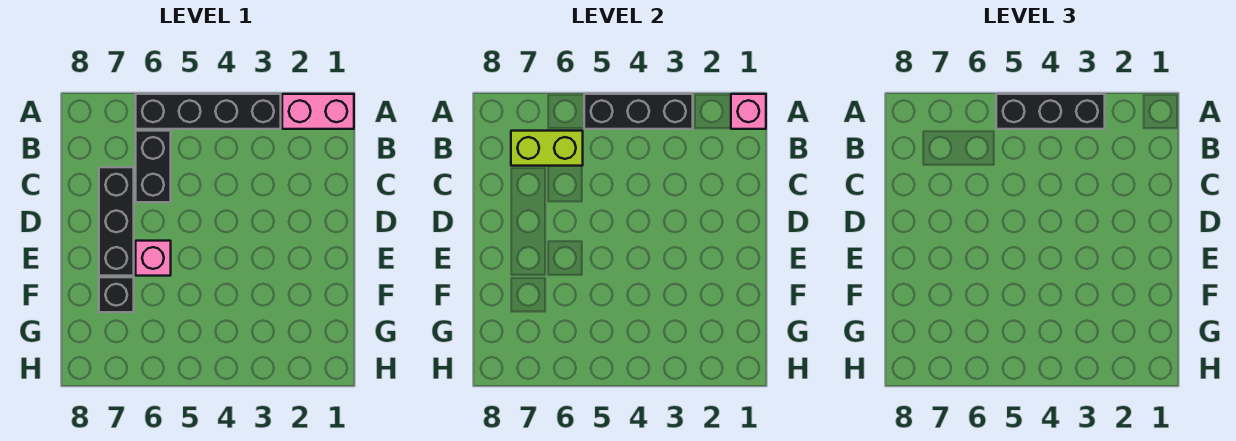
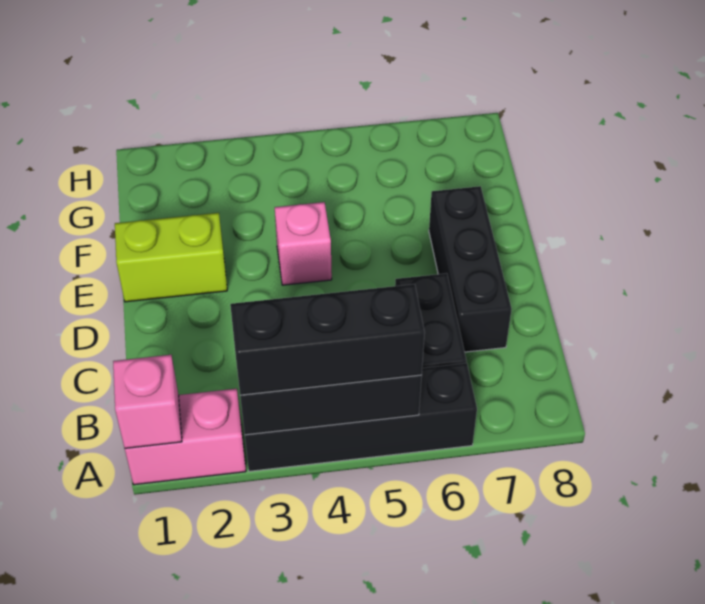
lime 1x2 brick [511,131,583,166] -> lime 1x2 brick moved to [115,213,227,302]
pink 1x1 brick [136,241,171,276] -> pink 1x1 brick moved to [275,202,332,285]
black 1x1 brick [99,277,134,312] -> none

